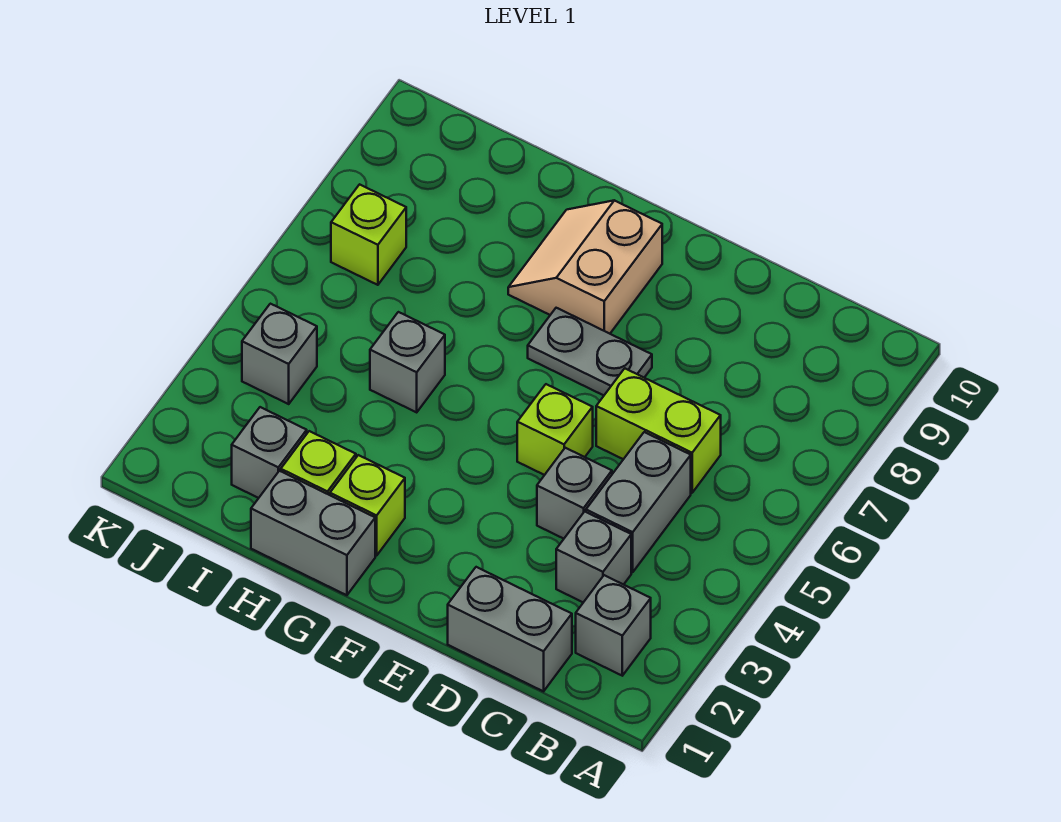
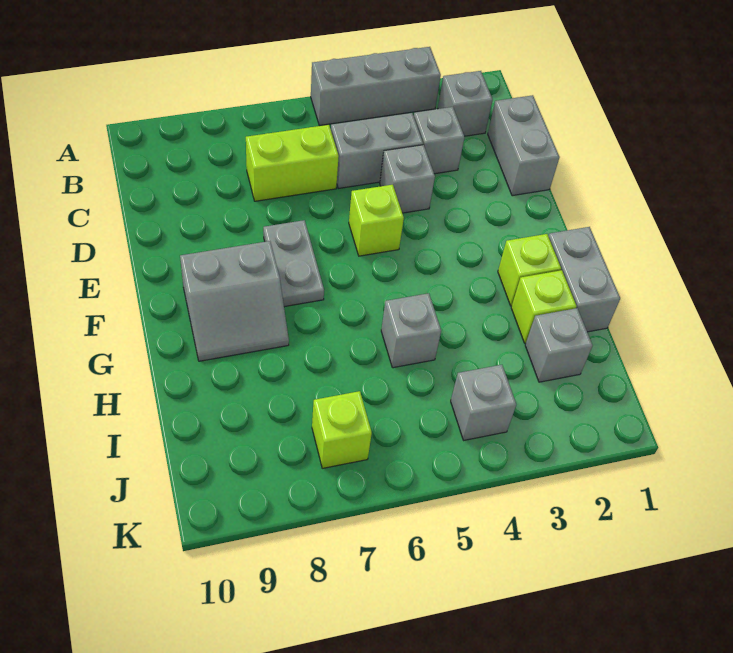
none -> grey 1x3 brick [311,47,441,125]
lime 1x2 brick [596,368,721,493] -> lime 1x2 brick turned to [246,125,339,201]
tan 2x2 slope [508,200,662,334] -> grey 2x2 slope [180,241,289,361]

